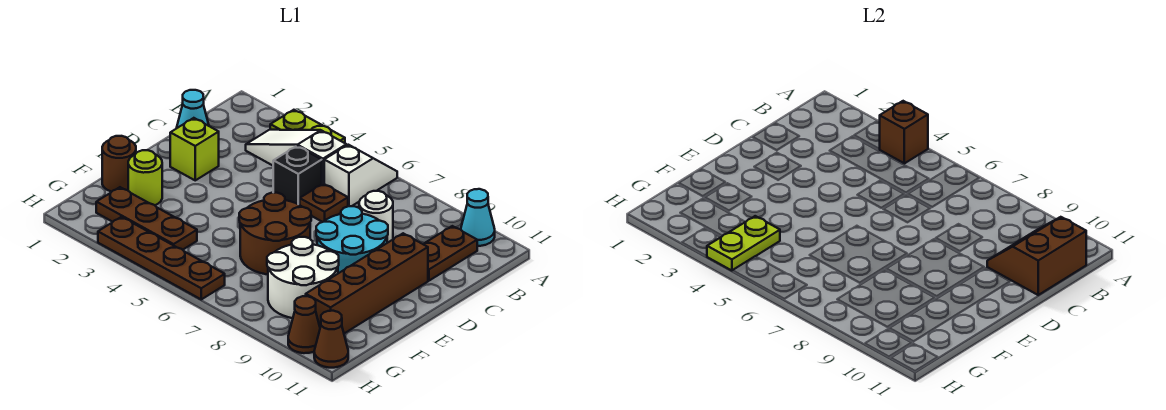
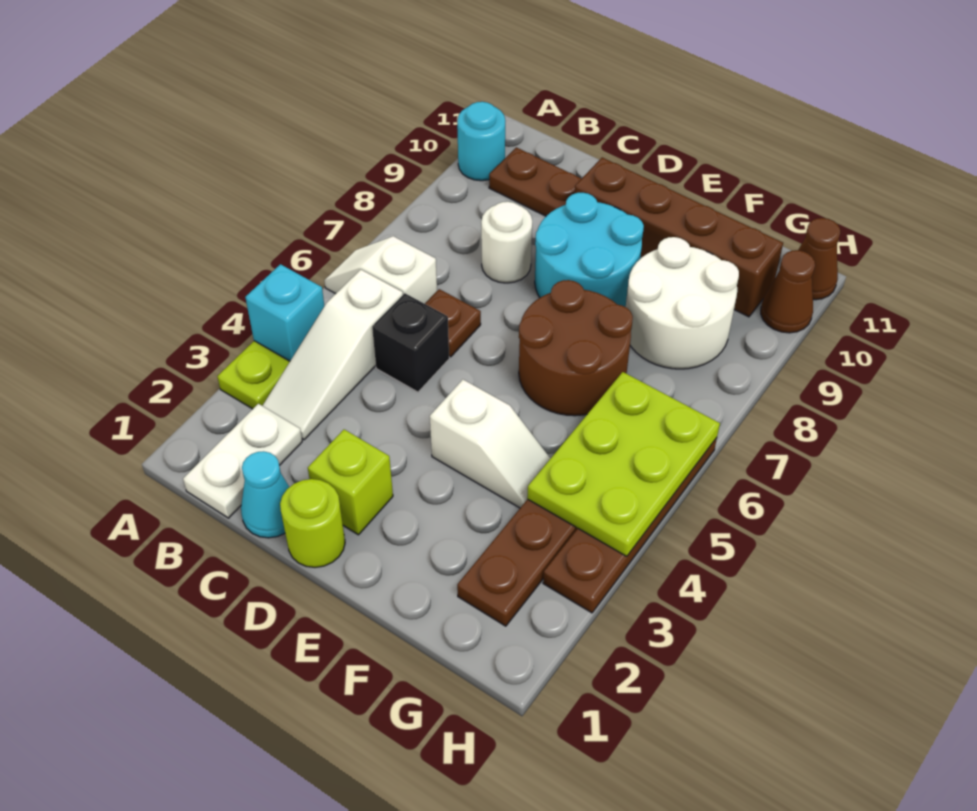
brown 1x1 brick [880,101,928,163] -> cyan 1x1 brick [245,264,324,361]
cyan 1x1 cone [461,189,495,246] -> cyan 1x1 round brick [457,102,505,181]
none -> white 1x2 plate [183,404,302,518]
brown 2x2 slope [987,217,1086,295] -> none
none -> white 1x2 slope [430,380,551,508]
brown 1x1 round brick [102,136,136,192] -> none
lime 1x1 round brick [128,150,162,205] -> lime 1x1 round brick moved to [280,479,345,567]
lime 1x2 plate [707,216,780,271] -> lime 2x3 plate [527,372,720,556]

